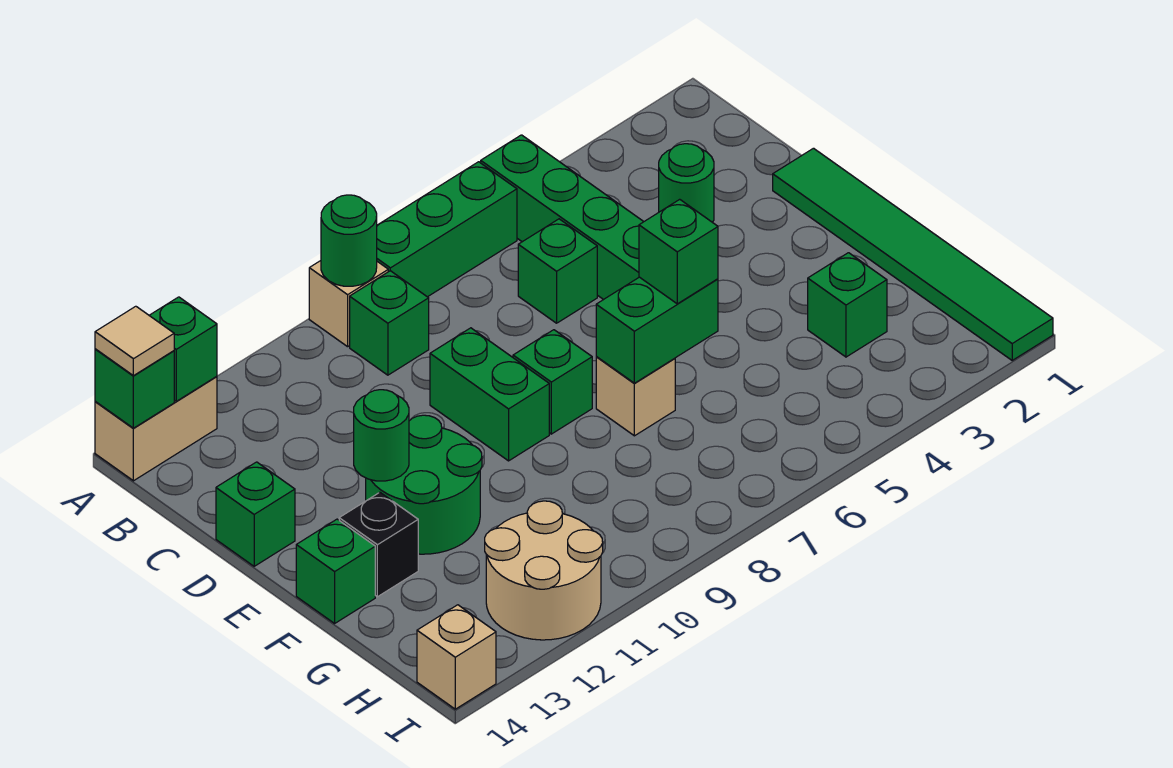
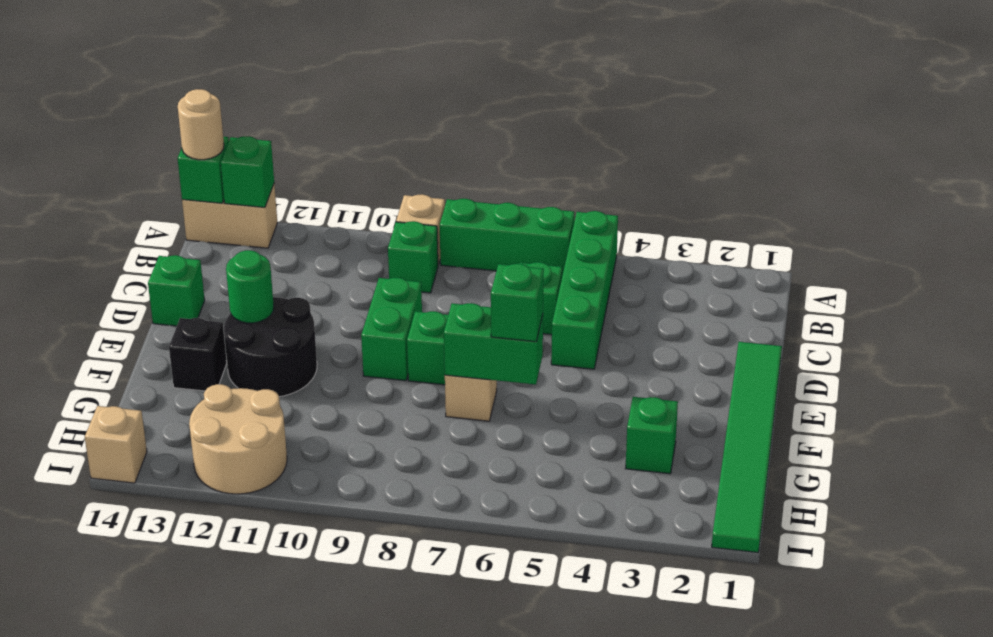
green 1x1 round brick [321,195,377,286] -> none
tan 1x1 tile [95,306,174,376] -> tan 1x1 round brick [178,89,224,160]
green 1x1 round brick [659,144,714,222] -> none
green 2x2 round brick [366,415,482,554] -> black 2x2 round brick [224,297,317,397]
green 1x1 brick [296,519,375,623] -> none

